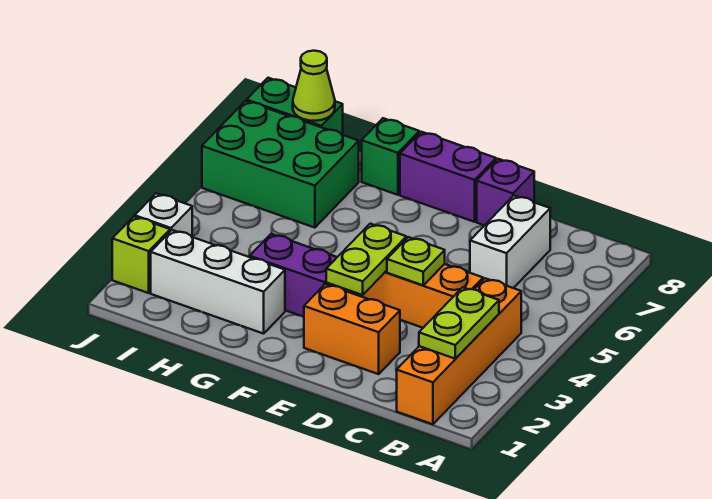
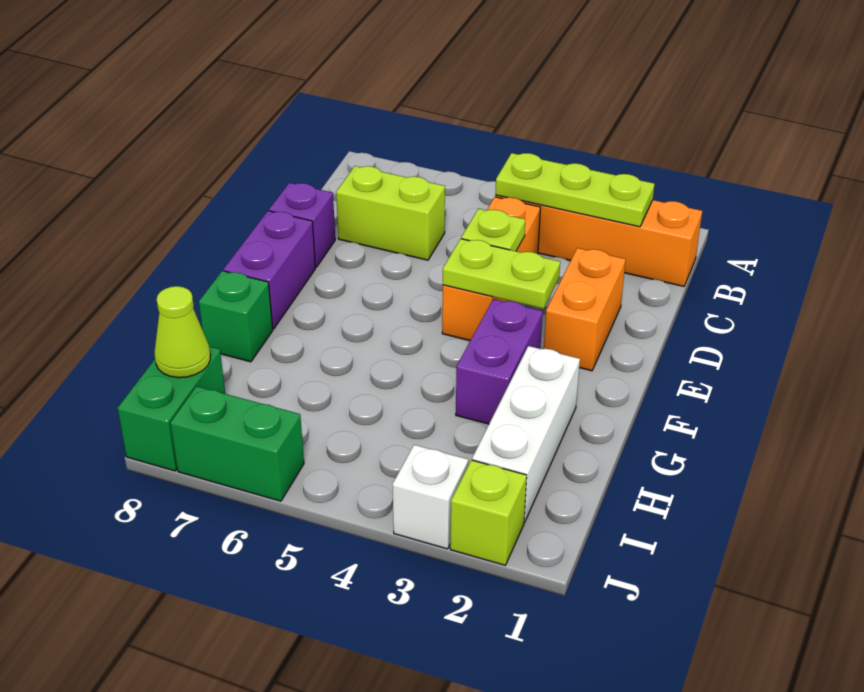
lime 1x2 plate [419,287,499,359] -> lime 1x3 plate [495,153,654,227]
white 1x2 brick [470,196,550,288] -> lime 1x2 brick [336,166,445,260]
green 2x3 brick [202,101,359,228] -> green 1x2 brick [170,386,304,501]

